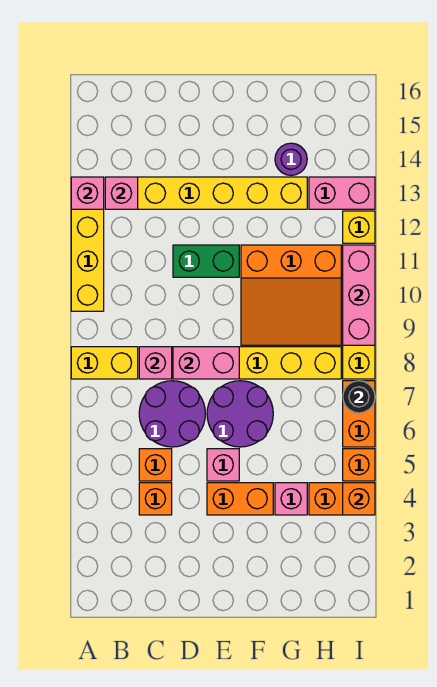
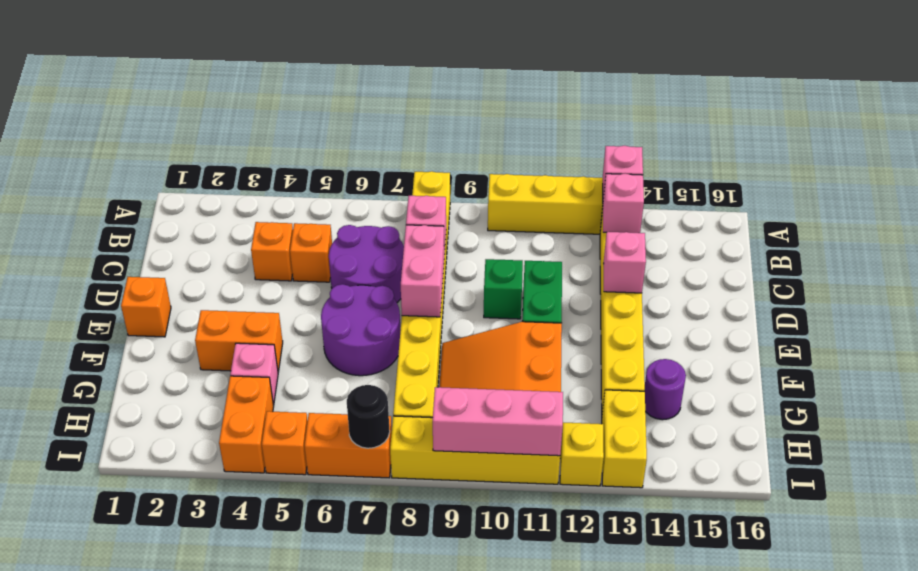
none -> green 1x1 brick [484,259,523,319]
orange 1x2 brick [207,483,273,515] -> orange 1x2 brick turned to [195,310,283,372]
pink 1x1 brick [207,449,239,481] -> pink 1x1 brick moved to [603,232,646,293]
pink 1x2 brick [309,177,375,209] -> yellow 1x2 brick [602,390,647,488]
orange 1x1 brick [343,483,375,515] -> orange 1x1 brick moved to [121,277,171,337]

